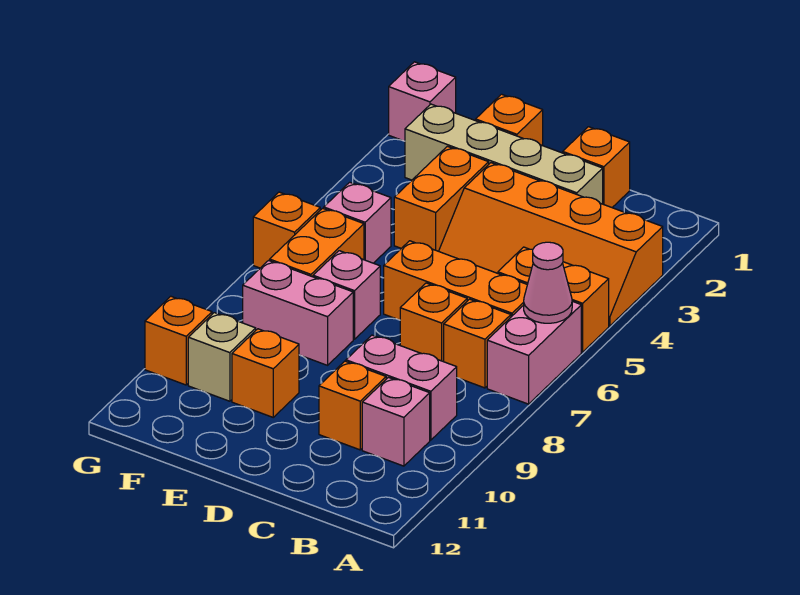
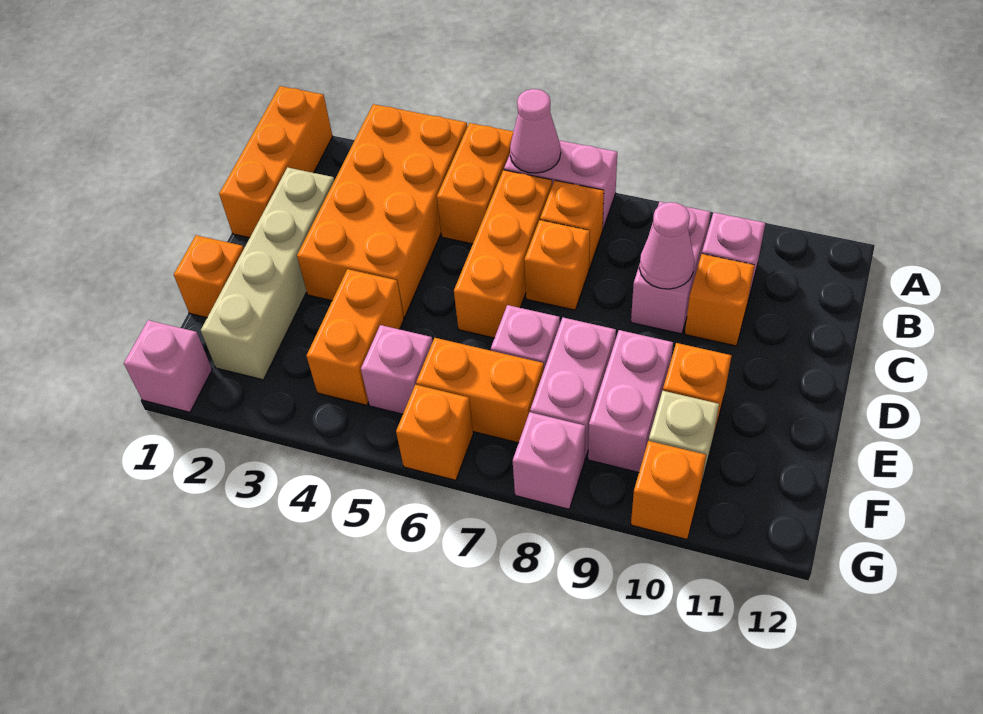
orange 2x4 slope [439,163,663,326] -> orange 2x4 brick [297,104,467,317]
orange 1x1 brick [563,127,630,207] -> orange 1x3 brick [219,86,333,238]
none -> pink 1x1 cone [639,202,694,289]
orange 1x2 brick [394,146,489,251] -> orange 1x2 brick turned to [306,269,404,405]
none -> pink 1x2 brick [588,330,673,472]
none -> pink 1x1 brick [513,412,585,509]

